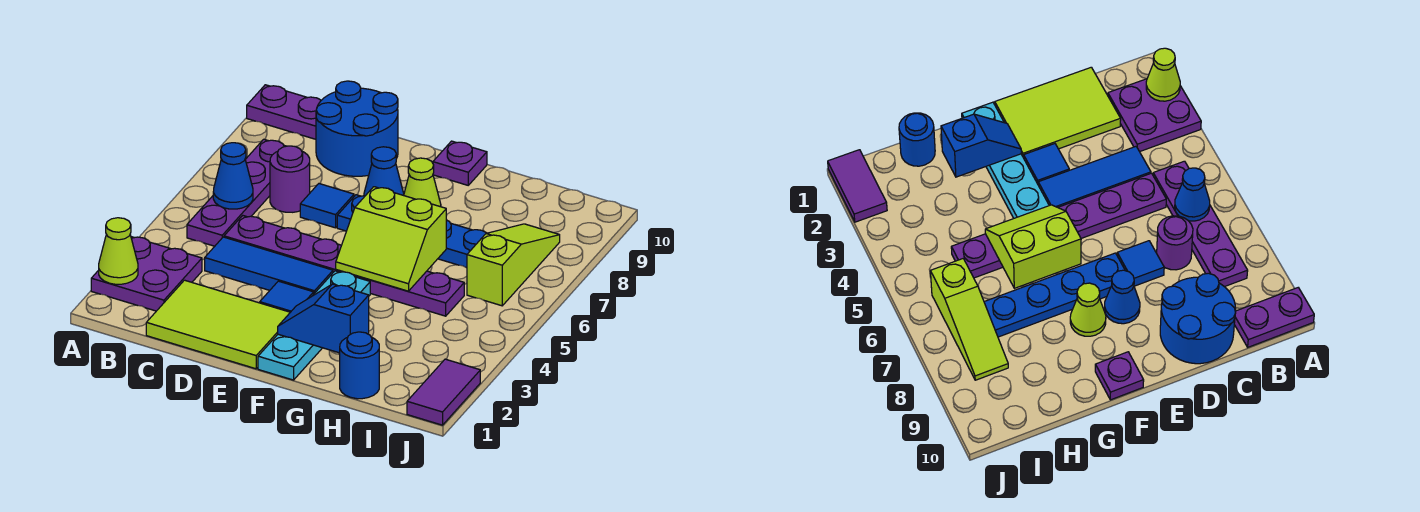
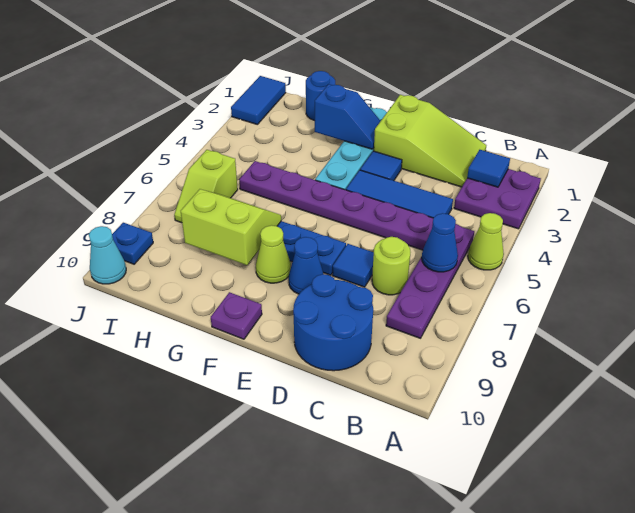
lime 1x1 cone [99,218,138,284] -> lime 1x1 cone moved to [468,213,504,270]
purple 1x2 plate [247,85,321,139] -> none
none -> blue 1x1 tile [467,150,510,187]
lime 2x3 tile [146,280,290,369] -> lime 2x3 slope [374,95,486,187]
purple 1x1 round brick [270,146,310,212] -> lime 1x1 round brick [372,237,410,295]
lime 2x2 slope [336,187,446,291] -> lime 2x2 slope moved to [181,189,281,265]
lime 1x3 slope [467,224,560,306] -> lime 1x2 slope [174,150,238,223]
purple 1x2 tile [407,359,480,425] -> blue 1x2 tile [231,76,286,125]
none -> blue 1x1 plate [112,223,153,264]
none -> cyan 1x1 cone [89,226,126,284]

